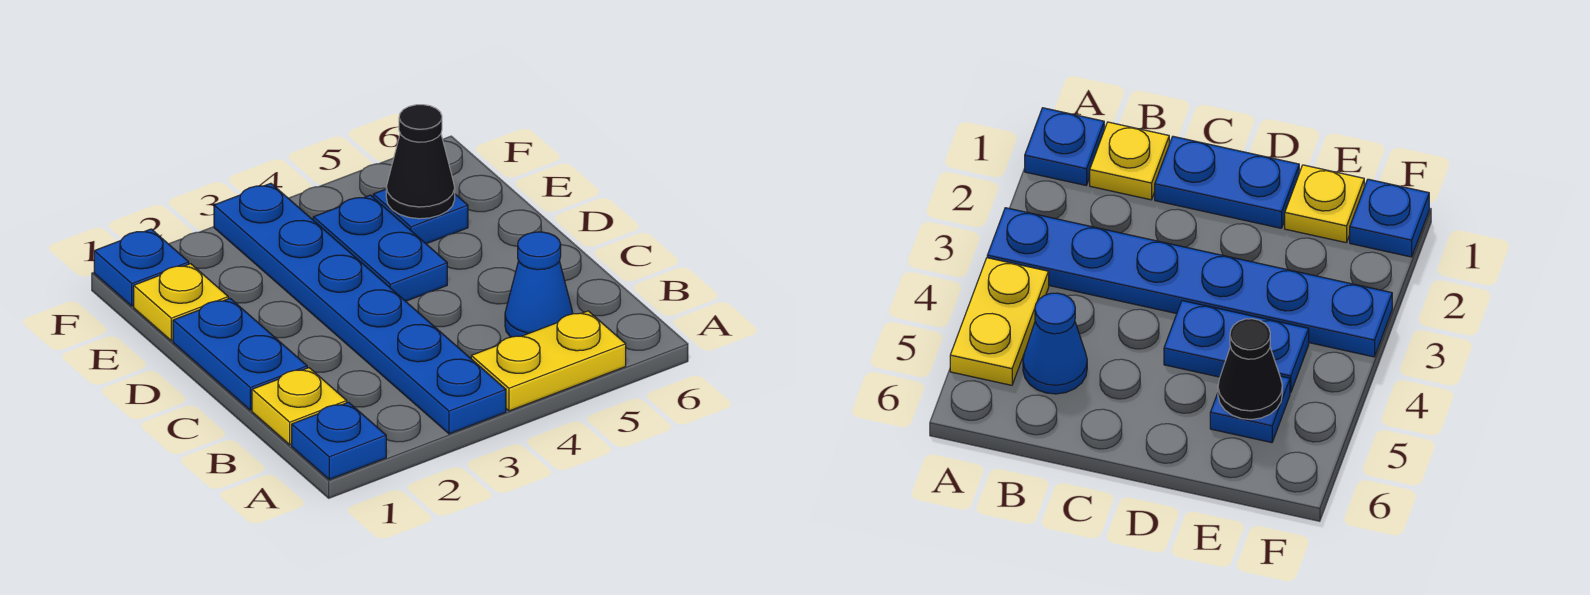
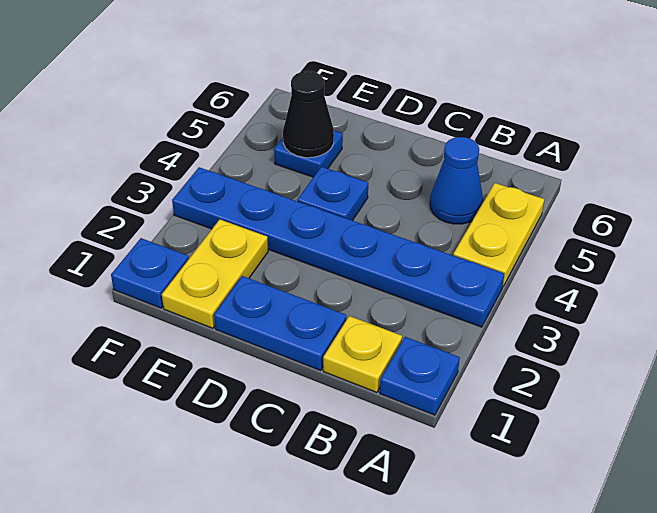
blue 1x2 plate [313,195,447,301] -> blue 1x1 plate [297,167,368,221]
yellow 1x1 plate [134,264,228,341] -> yellow 1x2 plate [162,219,268,328]

